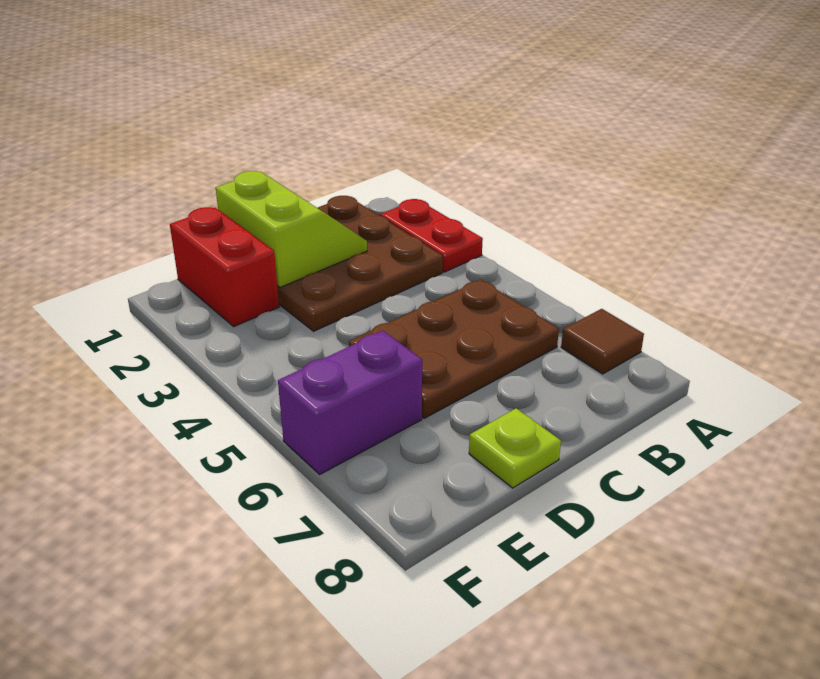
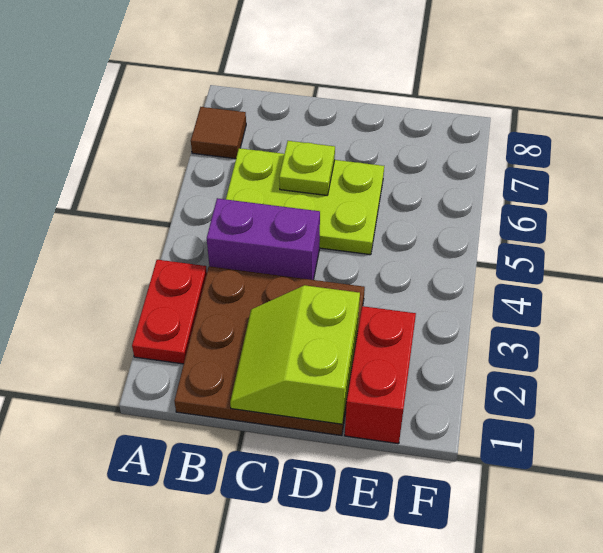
brown 2x3 plate [349,280,559,418] -> lime 2x3 plate [226,148,384,255]
lime 1x1 plate [469,408,561,488] -> lime 1x1 plate moved to [279,141,335,195]
purple 1x2 brick [278,331,422,474] -> purple 1x2 brick moved to [207,198,320,280]

